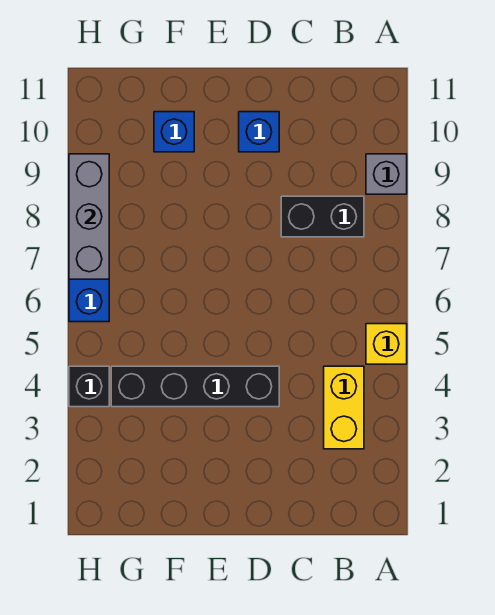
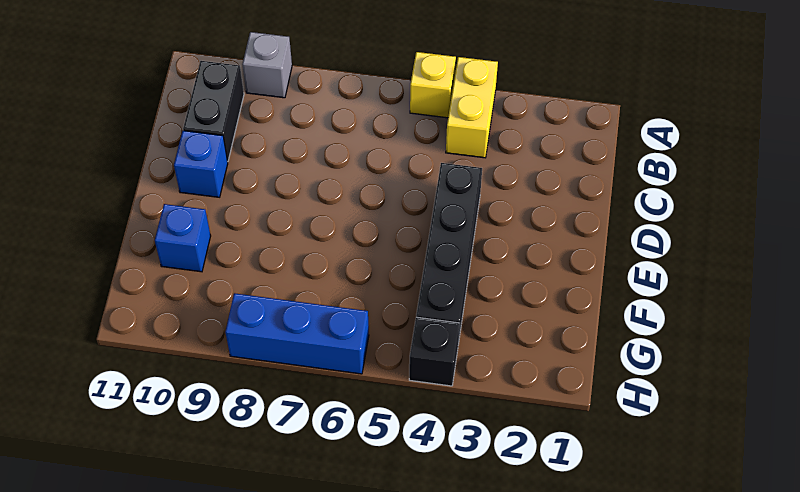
yellow 1x2 brick [324,366,364,449] -> yellow 1x2 brick turned to [446,57,498,158]
black 1x2 brick [281,196,364,237] -> black 1x2 brick moved to [183,61,244,162]
grey 1x3 brick [69,154,109,279] -> none

